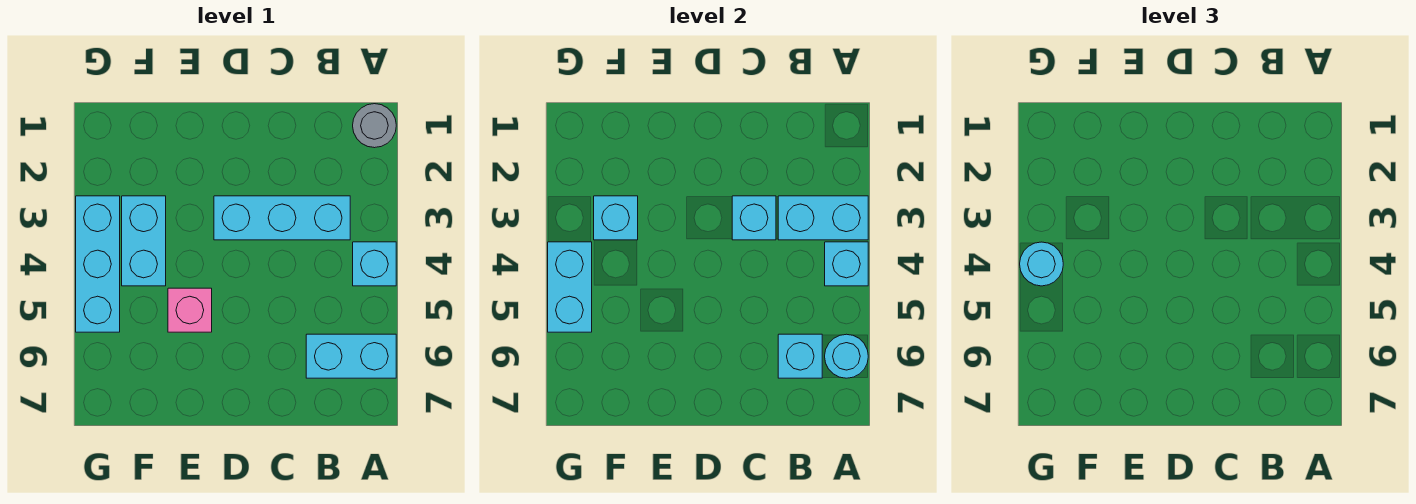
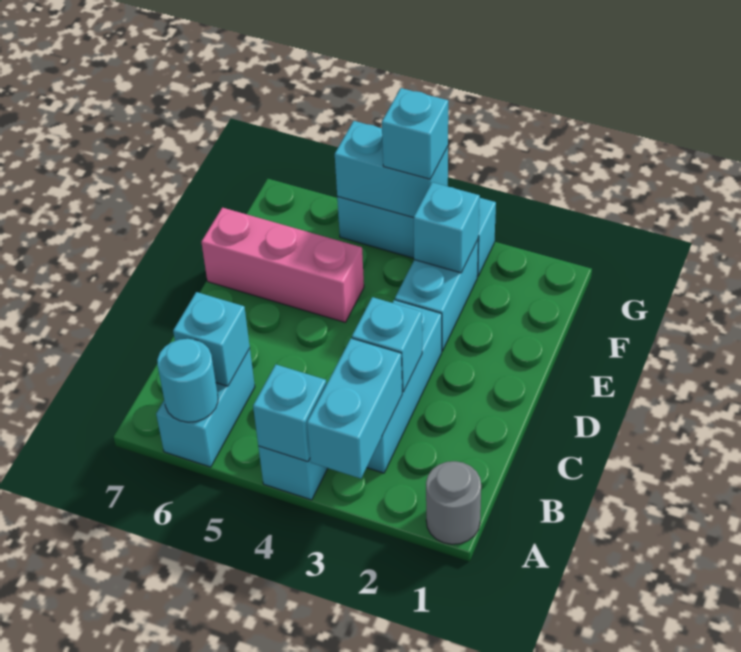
pink 1x1 brick [168,288,212,332] -> pink 1x3 brick [201,208,364,322]
cyan 1x2 brick [122,196,166,286] -> cyan 1x2 brick turned to [395,240,478,351]
cyan 1x1 round brick [1020,242,1063,286] -> cyan 1x1 brick [382,88,448,179]

